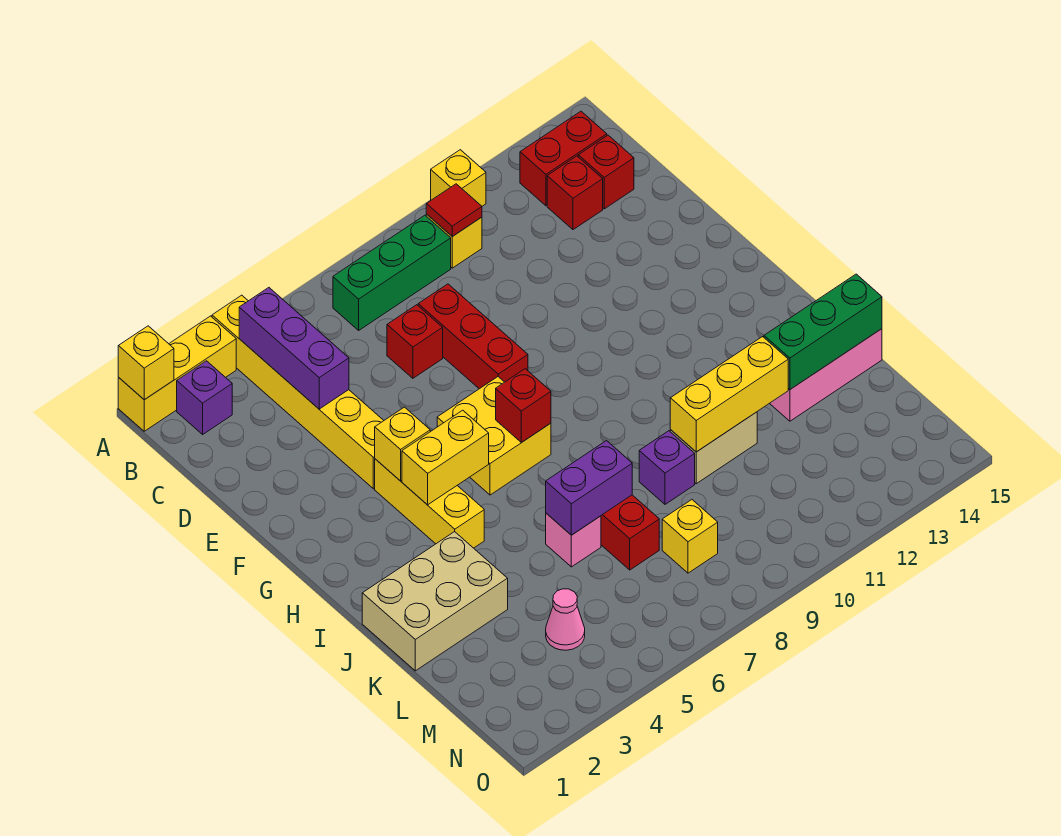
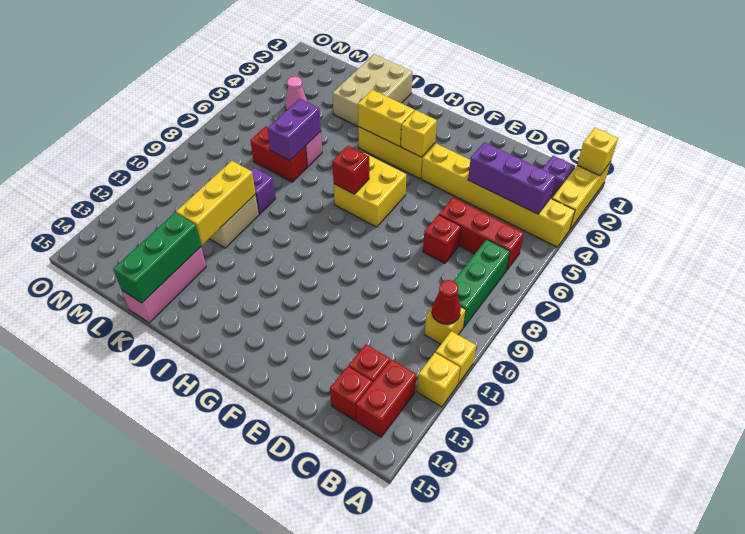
red 1x1 tile [426,184,482,236] -> red 1x1 cone [432,280,461,324]
red 1x3 brick [418,284,528,389] -> red 1x3 brick moved to [439,198,524,271]
yellow 1x2 brick [402,410,489,505] -> yellow 1x2 brick turned to [358,90,414,146]
yellow 1x1 brick [662,500,718,573] -> yellow 1x1 brick moved to [417,353,460,407]

